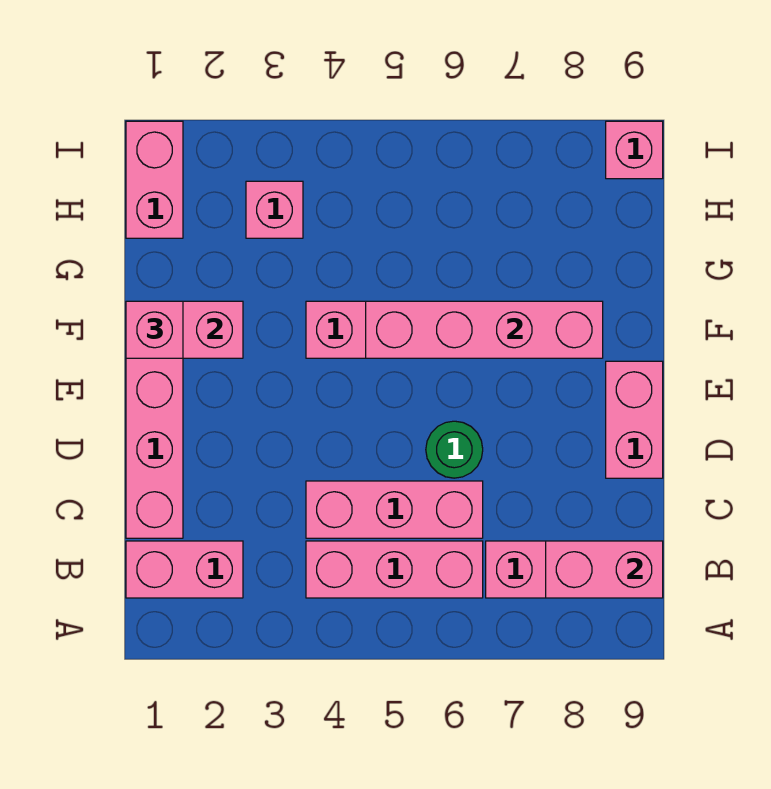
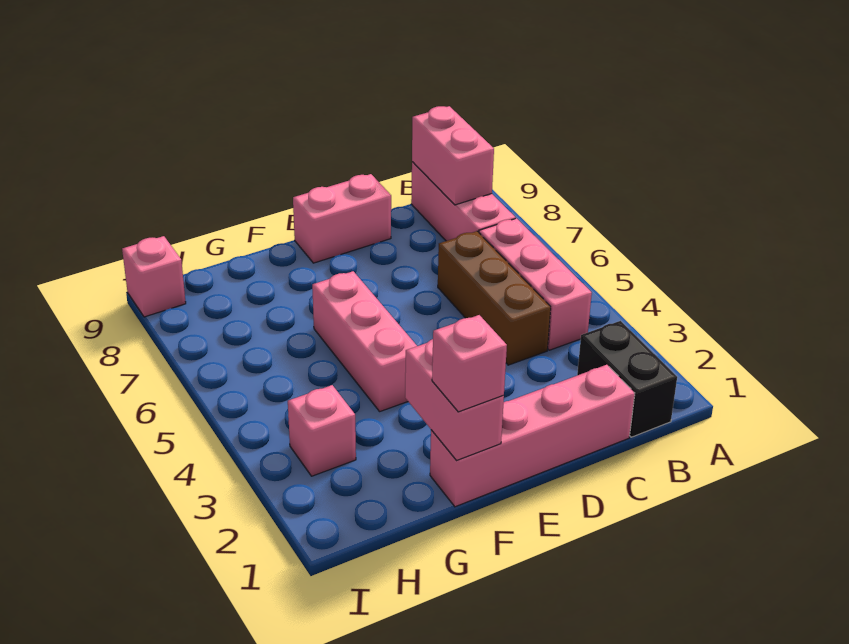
pink 1x2 brick [126,541,243,598] -> black 1x2 brick [577,321,677,437]
pink 1x3 brick [306,481,483,538] -> brown 1x3 brick [438,231,551,365]
green 1x1 round brick [426,421,483,478] -> none
pink 1x4 brick [366,301,603,358] -> none
pink 1x2 brick [126,121,183,238] -> none

